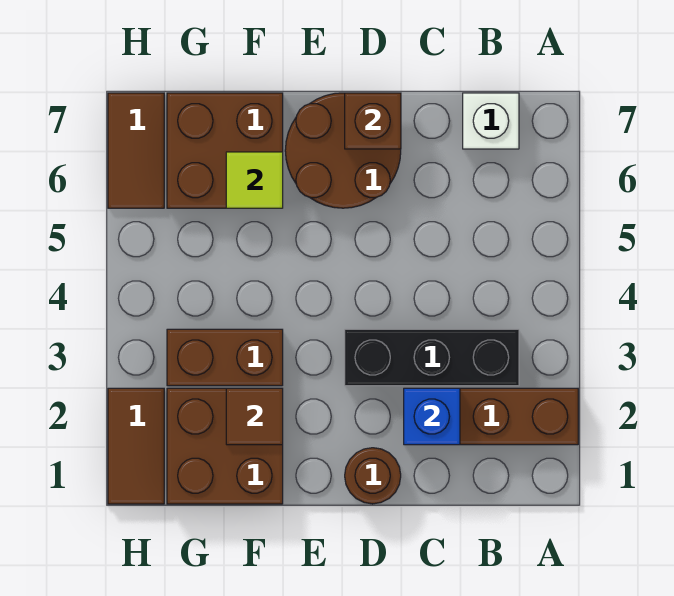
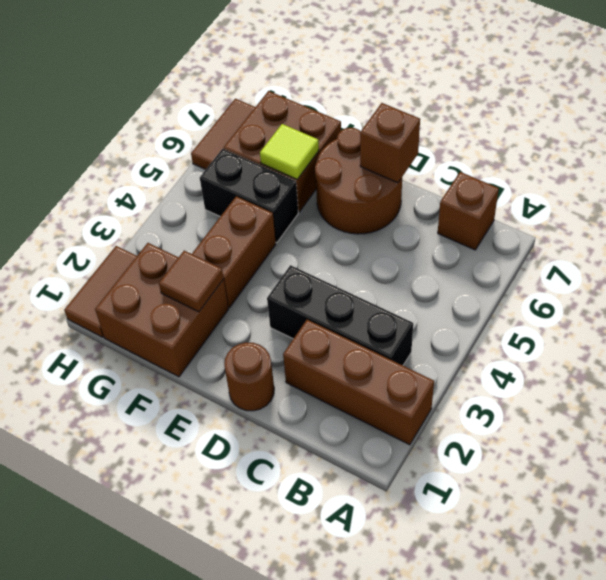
white 1x1 brick [463,93,519,149] -> brown 1x1 brick [438,172,499,250]
blue 1x1 brick [404,388,460,445] -> none
brown 1x2 brick [167,329,283,386] -> brown 1x2 brick turned to [192,196,276,308]
none -> black 1x2 brick [200,149,298,243]

